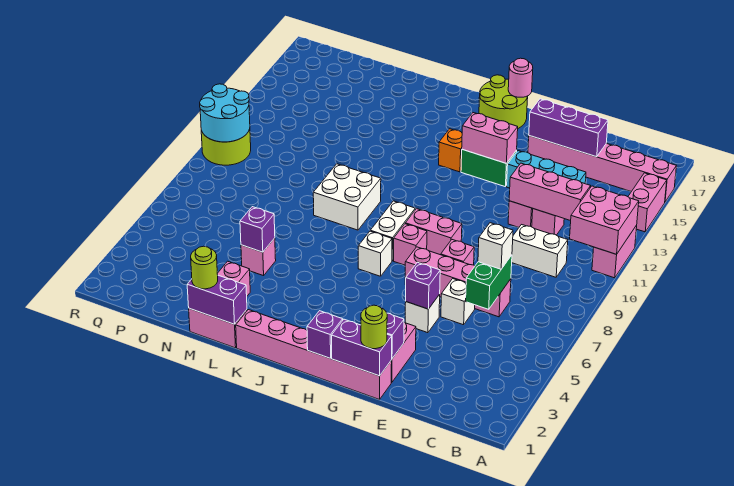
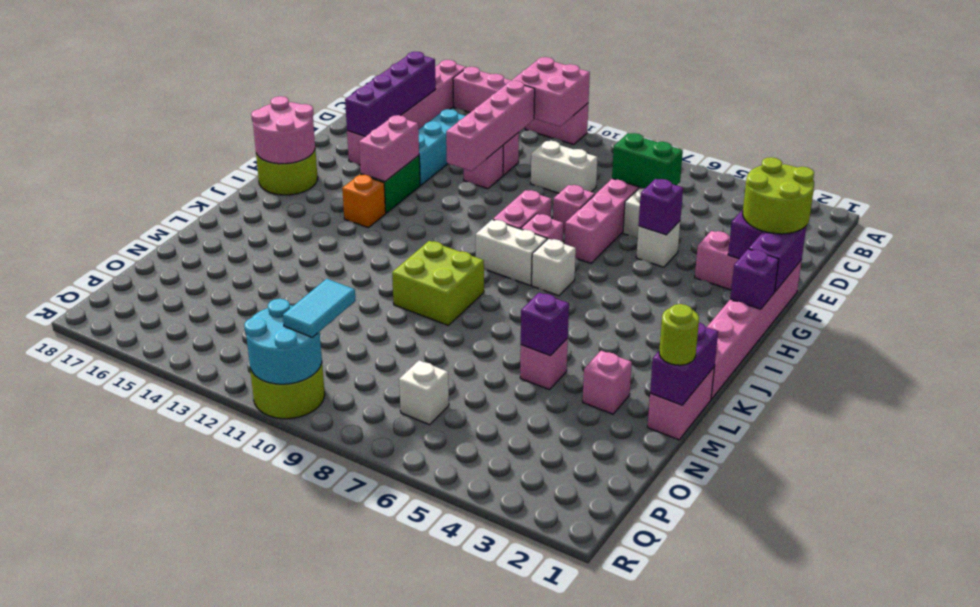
white 1x2 brick [512,225,568,277] -> white 1x2 brick turned to [531,141,597,193]
pink 1x3 brick [509,163,591,221] -> pink 1x4 brick [446,81,535,171]
white 1x1 brick [478,223,513,269] -> white 1x1 brick moved to [399,360,449,425]
purple 1x3 brick [529,99,608,157] -> purple 1x4 brick [345,52,436,136]
lime 1x1 round brick [361,305,387,349] -> lime 2x2 round brick [743,157,814,234]
pink 1x1 round brick [508,58,533,97] -> pink 2x2 round brick [251,96,315,164]
white 2x2 brick [313,164,381,230] -> lime 2x2 brick [392,241,484,325]
none -> cyan 1x2 tile [283,279,356,338]

